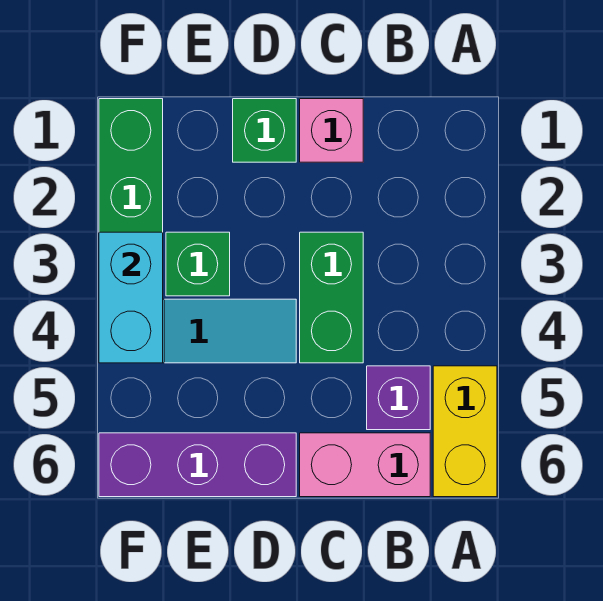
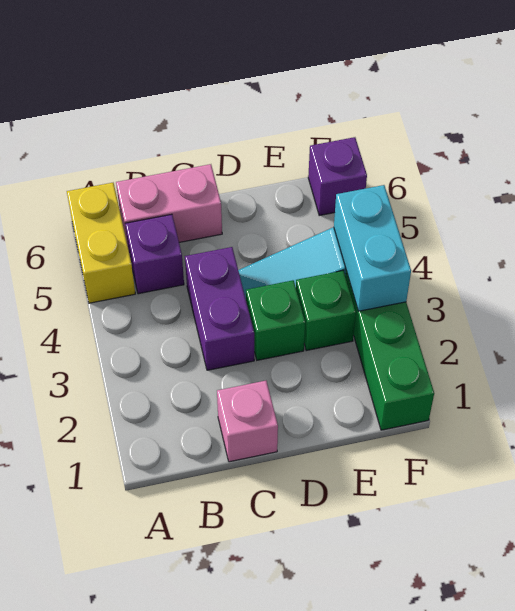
green 1x2 brick [300,232,363,363] -> purple 1x2 brick [185,247,254,370]
green 1x1 brick [233,99,296,162] -> green 1x1 brick moved to [246,280,305,360]
purple 1x3 brick [99,433,296,497] -> purple 1x1 brick [308,137,367,215]

